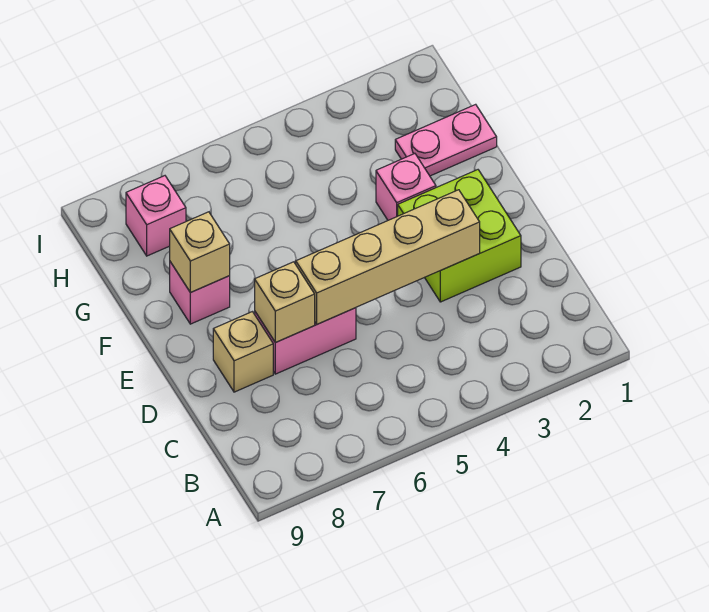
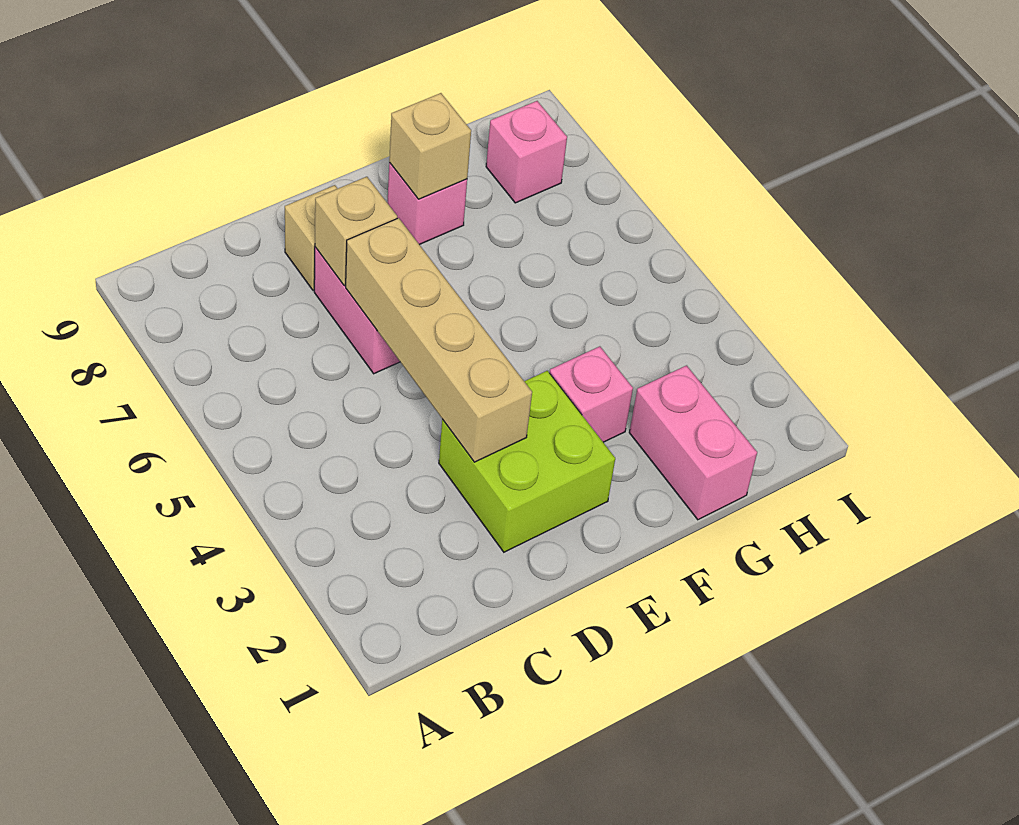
pink 1x2 plate [395,104,497,176] -> pink 1x2 brick [629,366,757,520]

